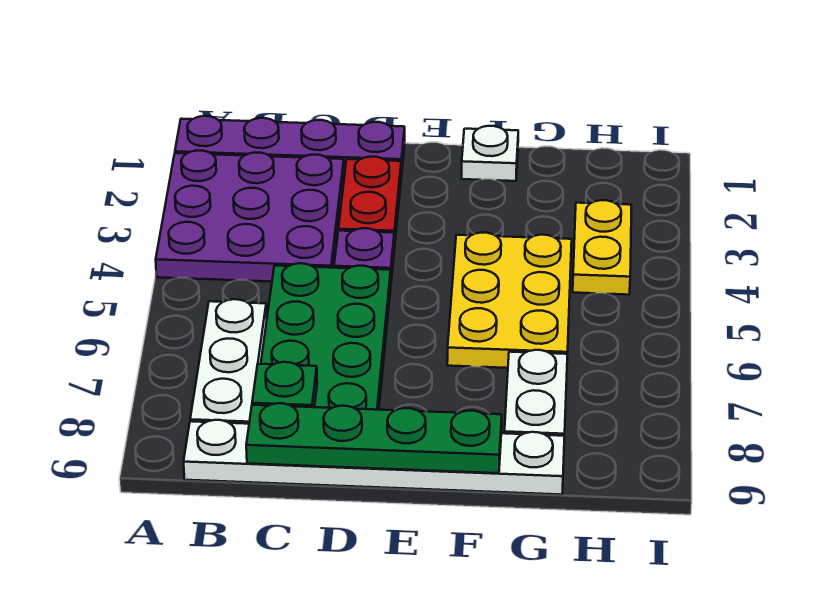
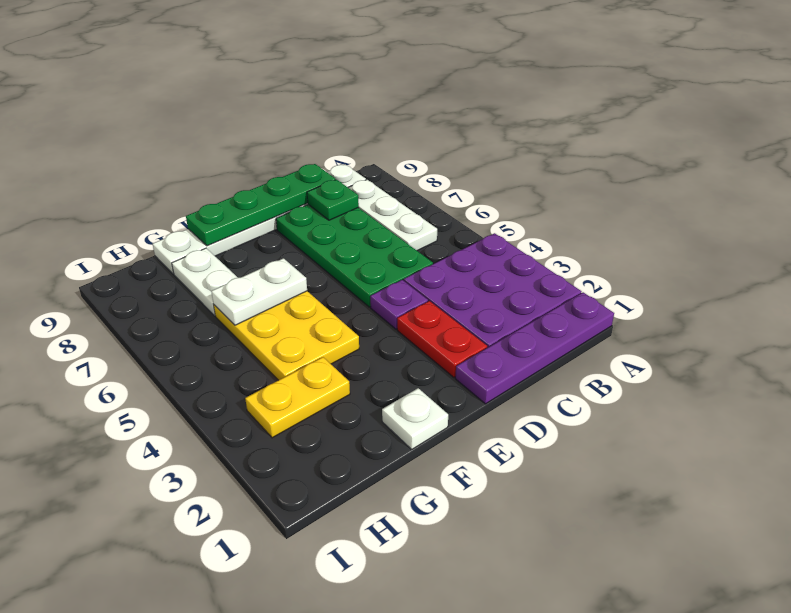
none -> white 1x2 plate [211,258,307,325]
yellow 1x2 plate [573,200,632,295] -> yellow 1x2 plate turned to [245,357,350,438]

